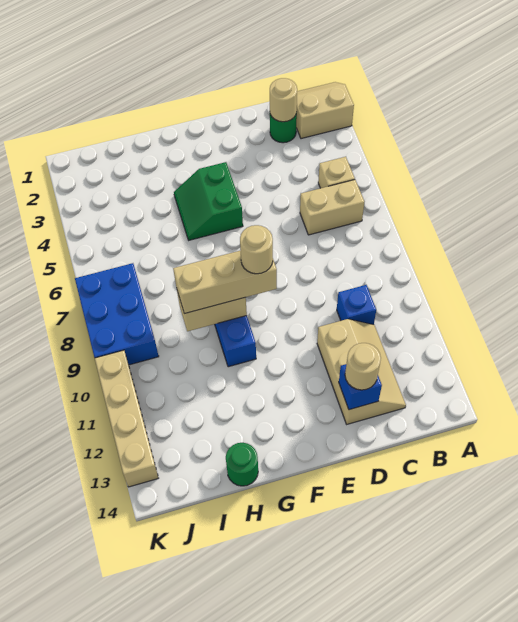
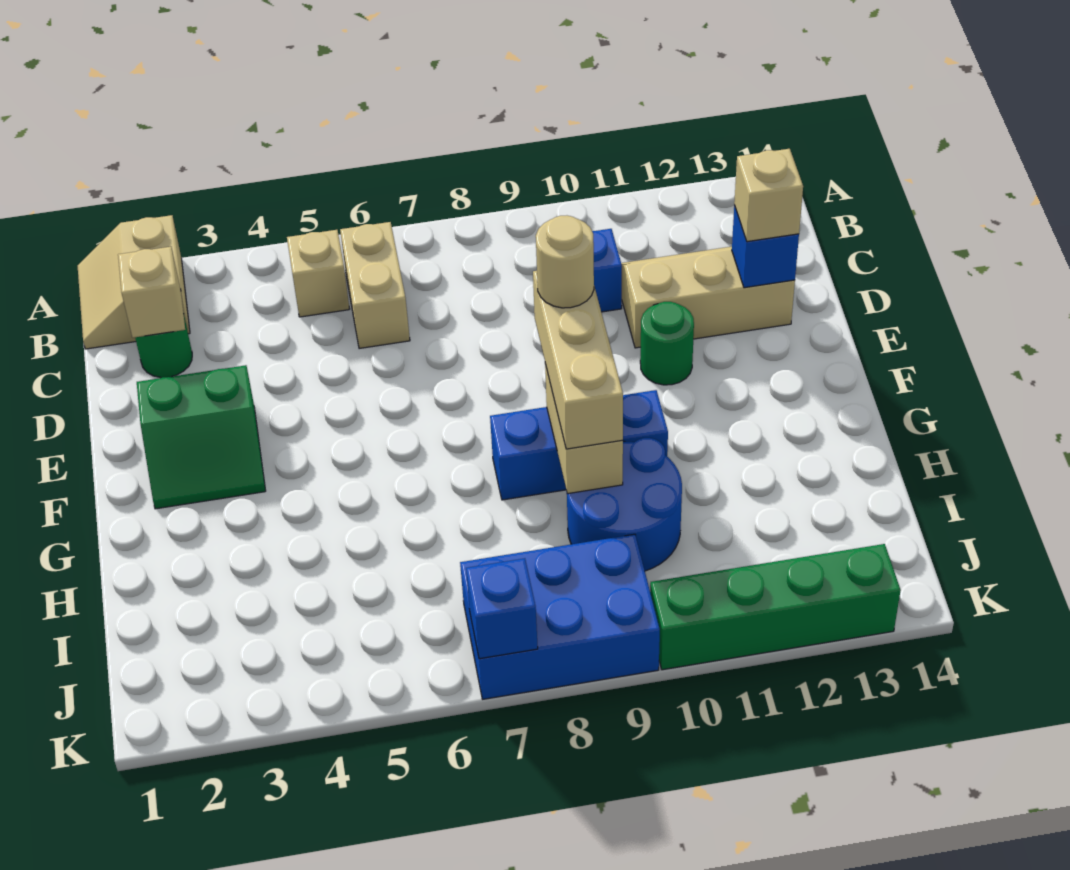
tan 1x1 round brick [270,78,297,122] -> tan 1x1 brick [118,247,185,338]
tan 1x1 round brick [345,343,381,390] -> tan 1x1 brick [734,149,803,242]
green 2x2 slope [174,162,243,240] -> green 2x2 slope moved to [137,365,266,509]
none -> blue 2x2 round brick [567,438,682,571]
green 1x1 round brick [226,443,258,486] -> green 1x1 round brick moved to [640,302,694,385]
none -> blue 1x1 brick [466,558,538,659]
tan 1x4 brick [95,350,158,487] -> green 1x4 brick [650,544,901,670]

